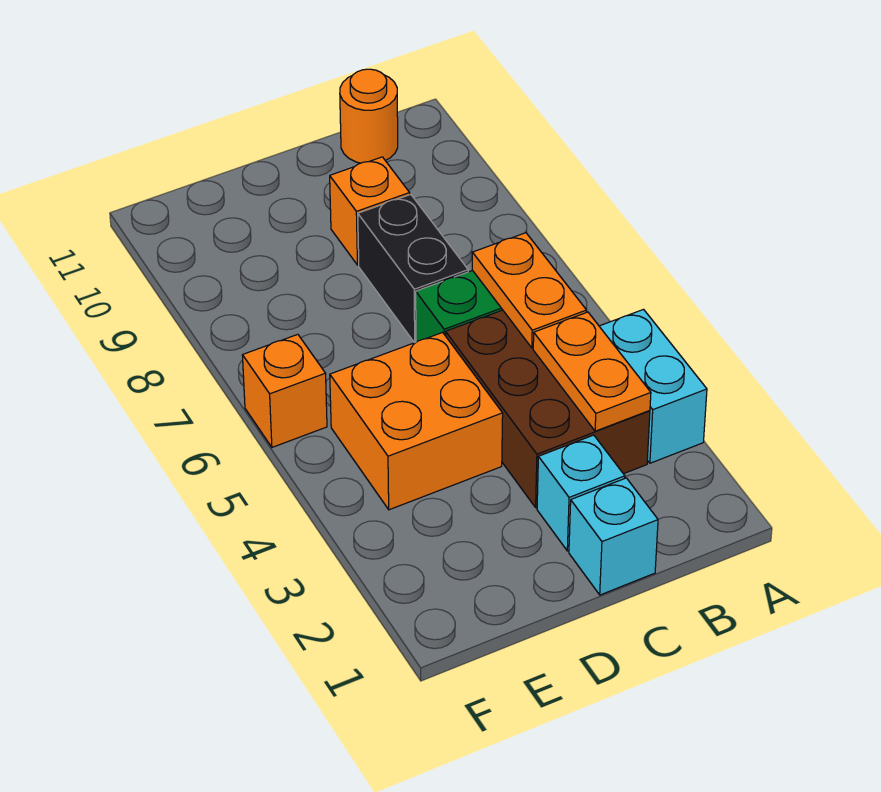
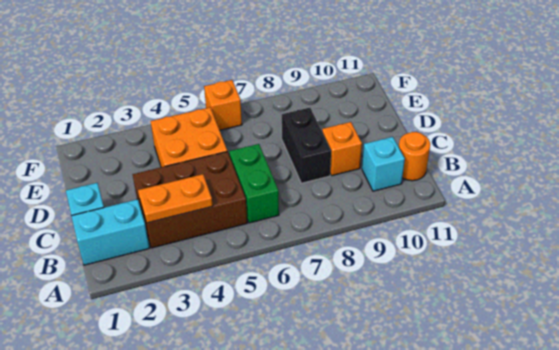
cyan 1x2 brick [599,309,707,463] -> cyan 1x2 brick moved to [72,199,149,265]
orange 1x2 plate [472,233,587,348] -> none
cyan 1x1 brick [537,435,625,551] -> cyan 1x1 brick moved to [362,137,405,191]
black 1x2 brick [358,195,468,343] -> black 1x2 brick turned to [282,108,331,183]

